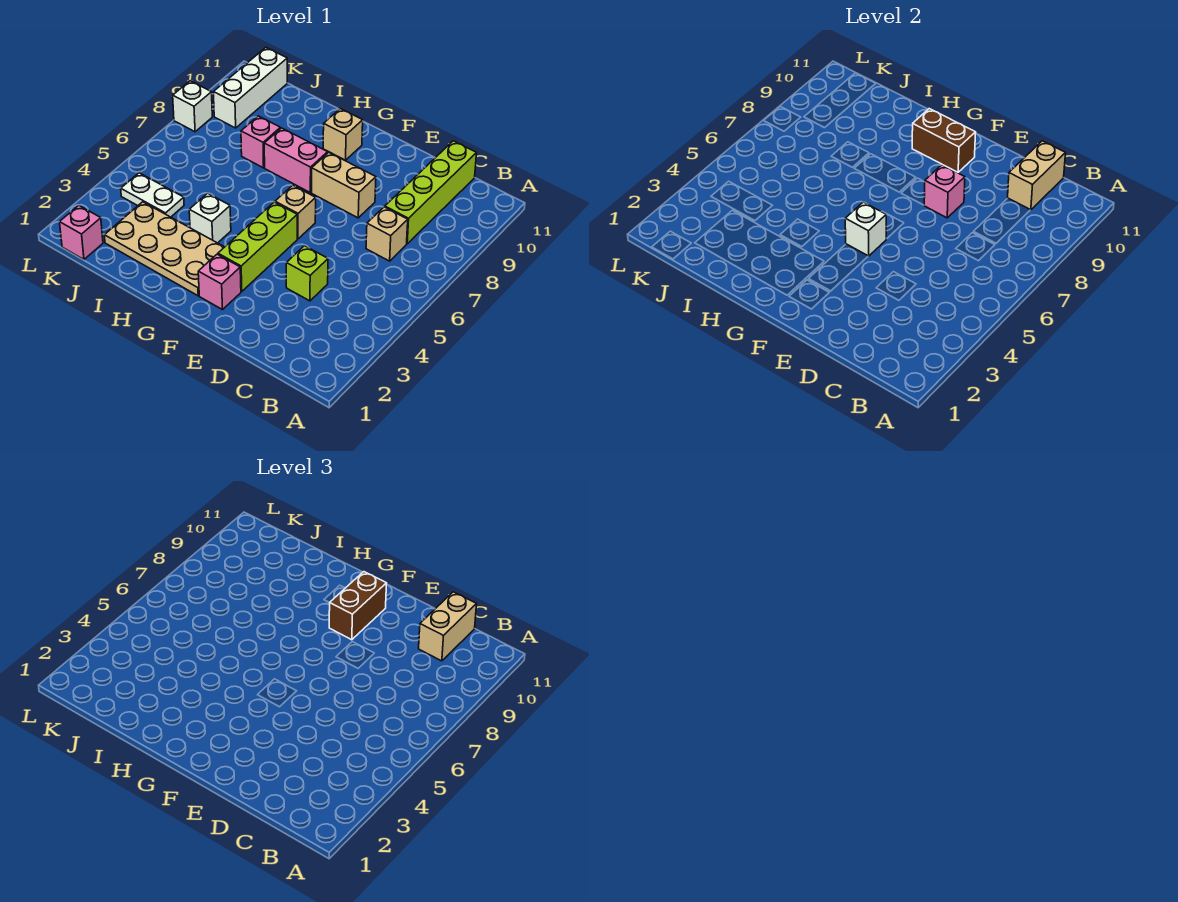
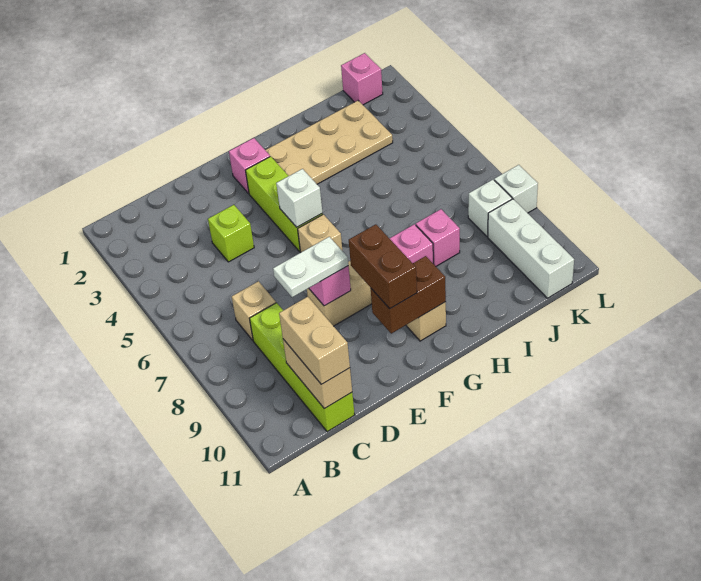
white 1x1 brick [189,193,231,243] -> white 1x1 brick moved to [468,180,512,237]
white 1x2 plate [121,173,184,217] -> white 1x2 plate moved to [273,237,348,297]

